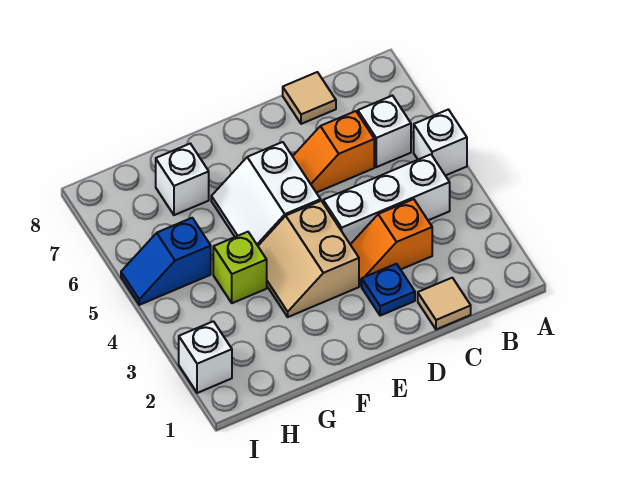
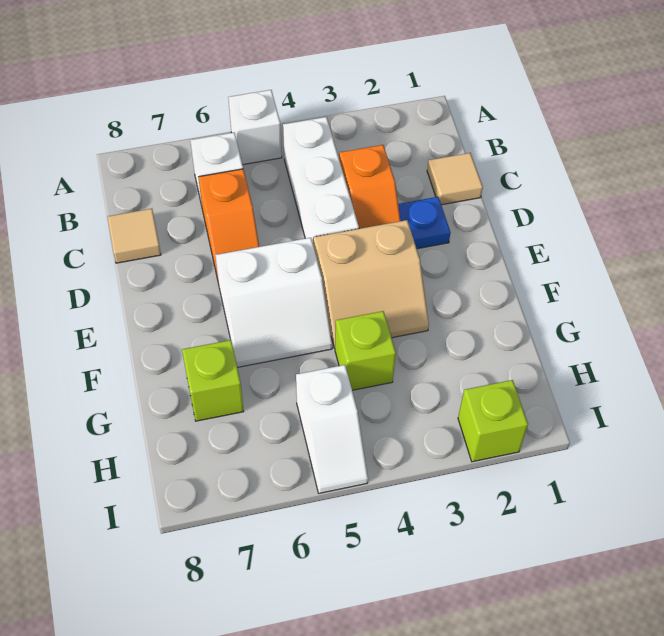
white 1x1 brick [156,144,209,215] -> lime 1x1 brick [182,340,244,421]
blue 1x2 slope [121,218,211,305] -> white 1x2 slope [296,365,368,493]
white 1x1 brick [179,321,232,393] -> lime 1x1 brick [458,380,528,462]

